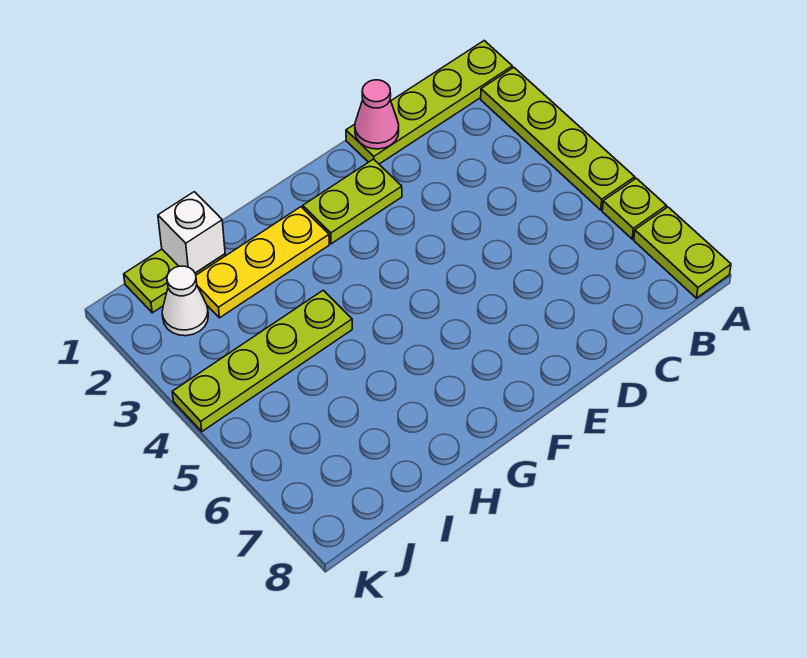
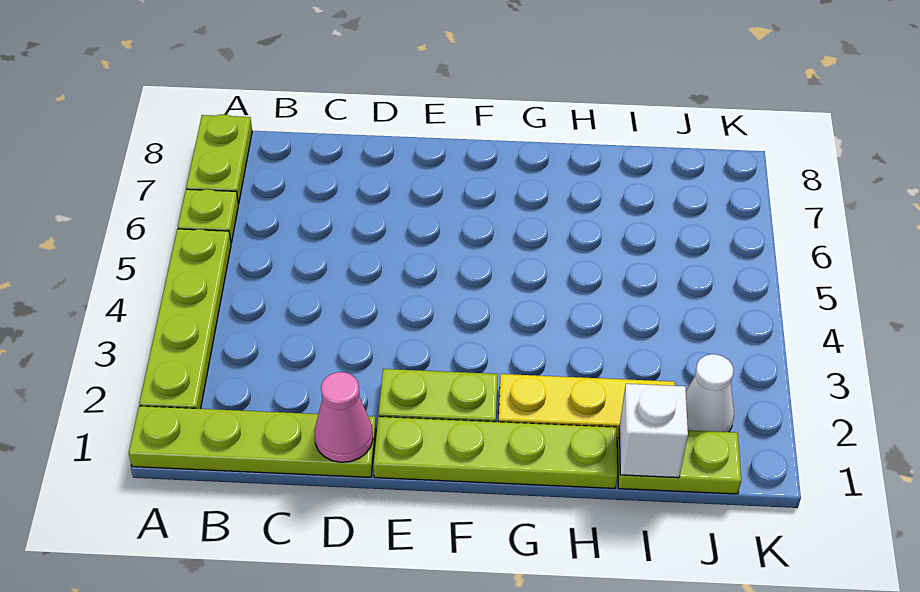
lime 1x4 plate [172,290,352,432] -> lime 1x4 plate moved to [374,417,617,488]

